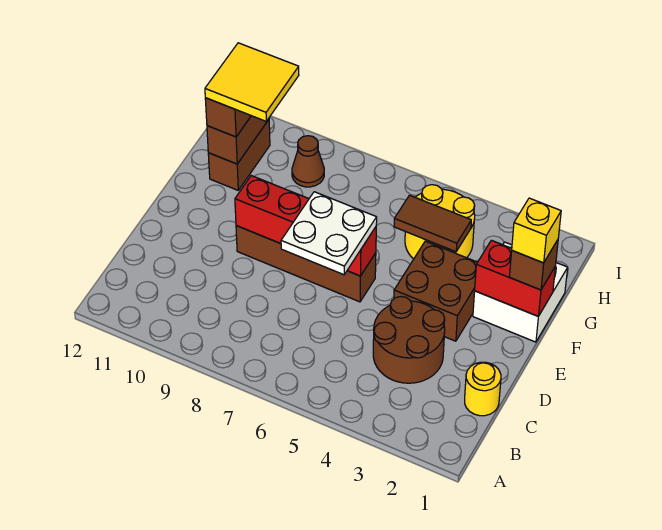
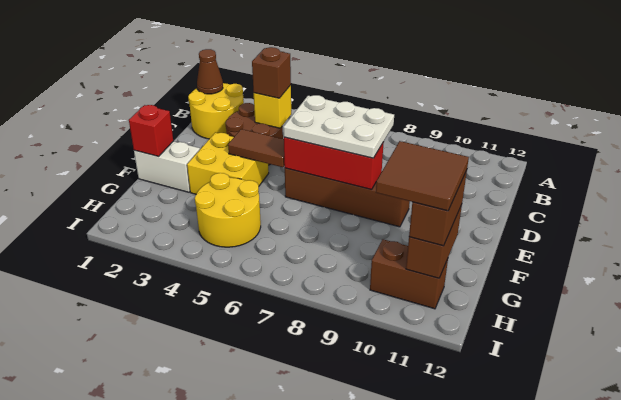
yellow 1x1 round brick [465,362,501,416] -> yellow 2x2 round brick [188,83,244,139]
white 2x2 plate [281,192,377,275] -> white 2x3 plate [284,95,394,158]
brown 2x2 brick [394,241,478,341] -> yellow 2x2 brick [187,132,269,194]
red 1x4 brick [235,176,376,276] -> red 1x3 brick [284,137,384,190]
white 2x2 brick [473,242,568,342] -> white 1x2 brick [134,141,200,192]
red 1x2 brick [475,240,556,316] -> red 1x1 brick [129,105,173,156]
brown 1x1 brick [509,240,558,290] -> brown 1x1 brick moved to [252,47,291,98]
yellow 1x1 brick [512,198,561,263] -> yellow 1x1 brick moved to [254,85,291,128]
brown 1x2 tile [394,195,471,252] -> brown 1x2 tile moved to [228,129,285,167]
yellow 2x2 tile [205,43,299,121] -> brown 2x2 tile [376,141,469,211]
brown 1x2 brick [208,120,270,190] -> brown 1x2 brick turned to [370,239,448,309]
brown 1x1 cone [292,136,324,187] -> brown 1x1 cone moved to [197,49,223,94]

